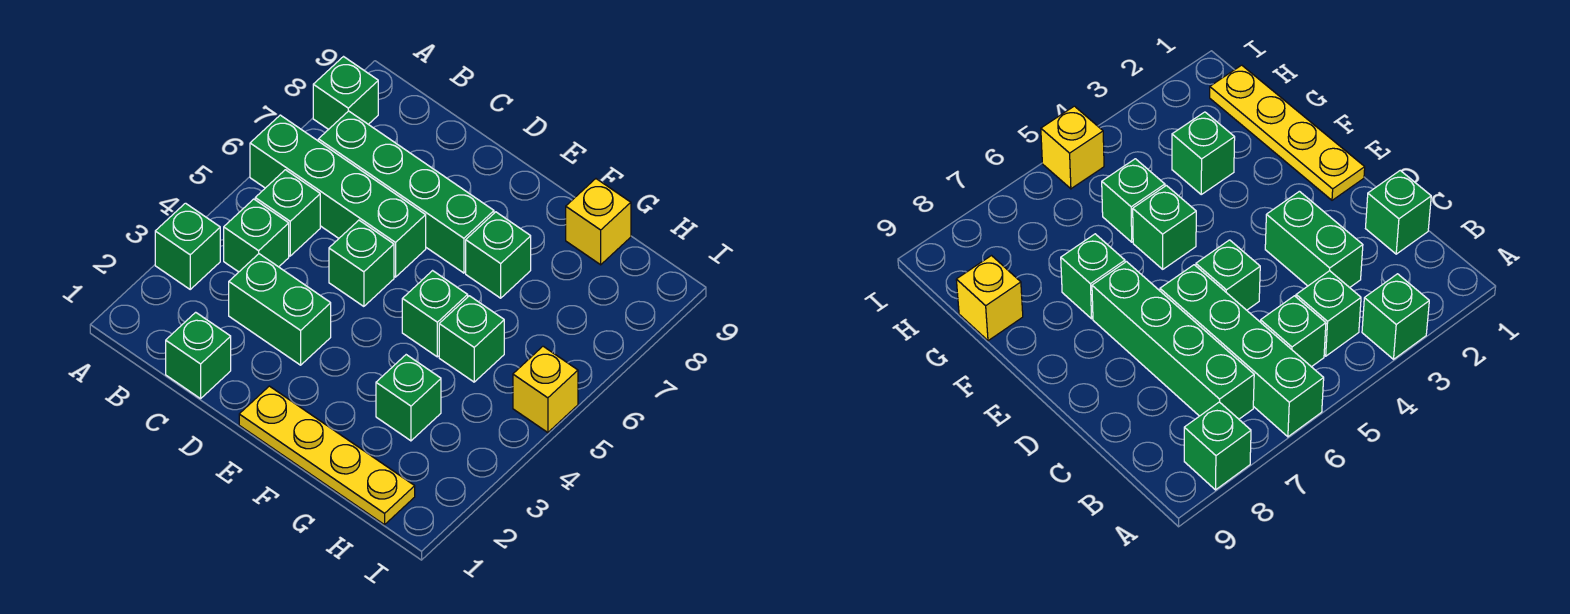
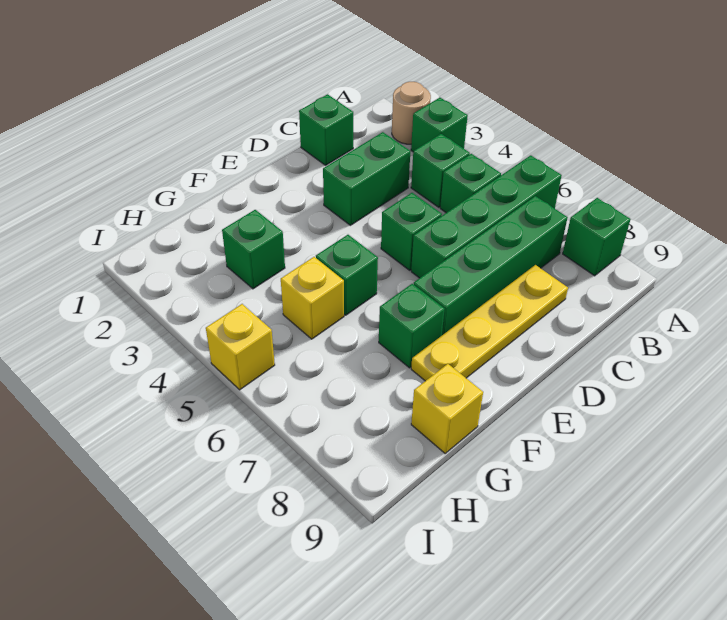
none -> tan 1x1 round brick [392,82,431,144]
yellow 1x4 plate [239,386,415,525] -> yellow 1x4 plate moved to [411,265,568,381]
green 1x1 brick [439,296,504,382] -> yellow 1x1 brick [281,257,344,339]

